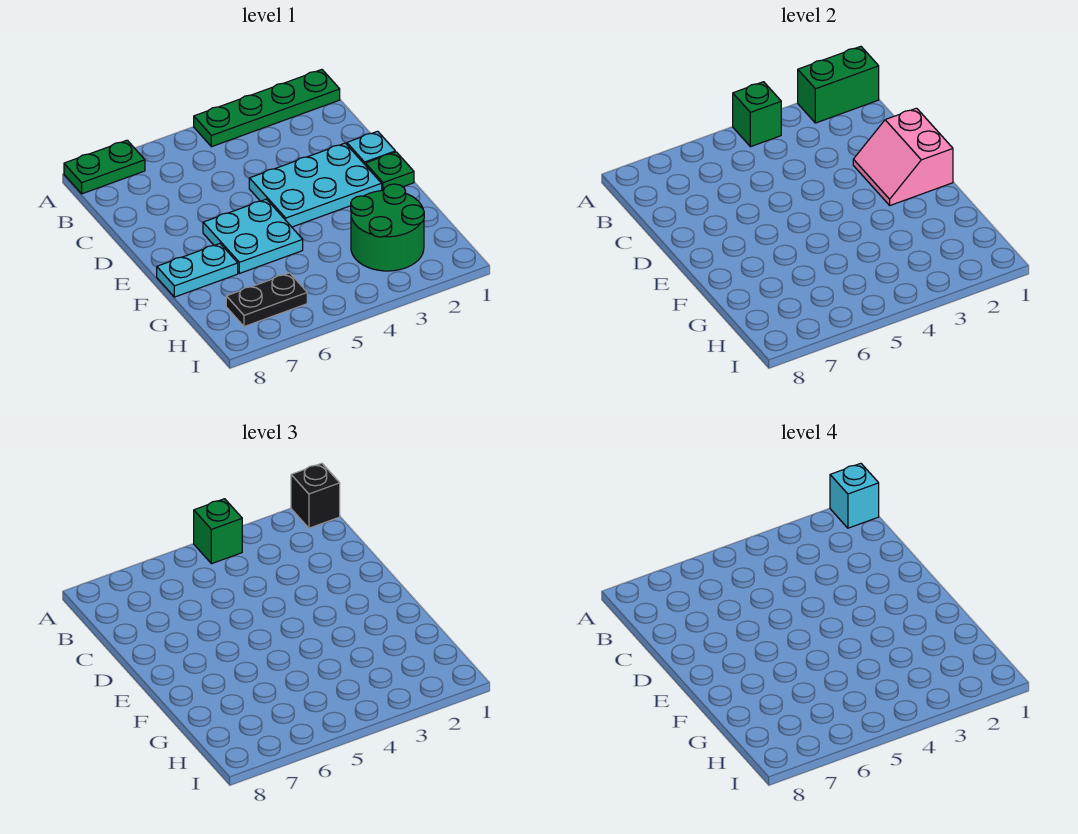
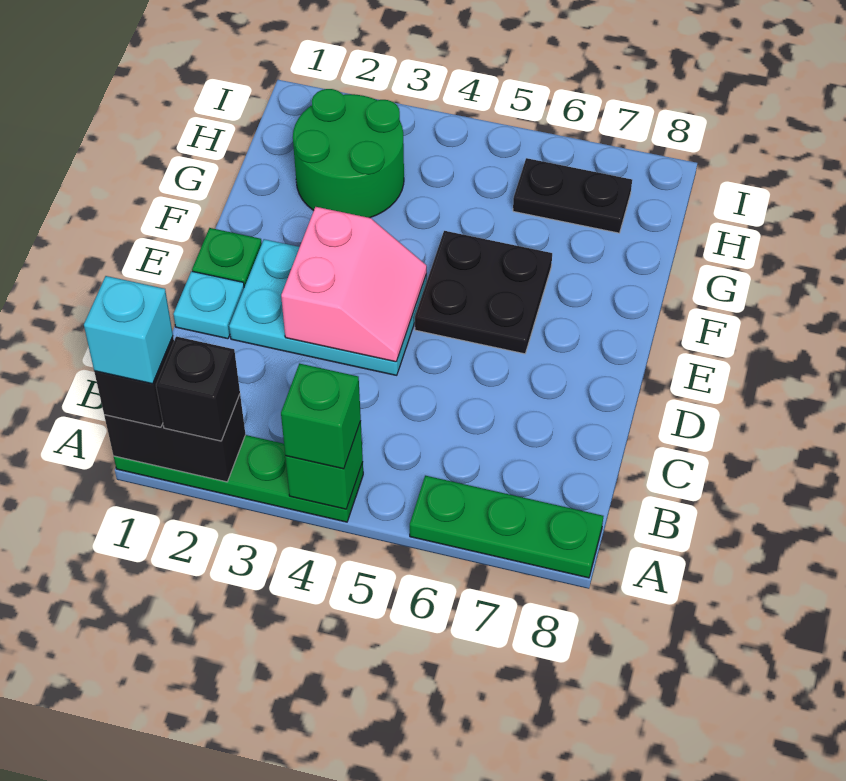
green 1x2 brick [798,46,879,123] -> black 1x2 brick [104,395,245,482]
none -> black 1x1 brick [156,337,240,441]
green 1x2 plate [64,140,145,194] -> green 1x3 plate [410,476,603,578]
pink 2x2 slope [853,108,953,205] -> pink 2x2 slope moved to [281,207,427,362]
cyan 2x2 plate [203,199,303,273] -> black 2x2 plate [415,231,552,354]
cyan 1x2 plate [157,244,238,297] -> none

